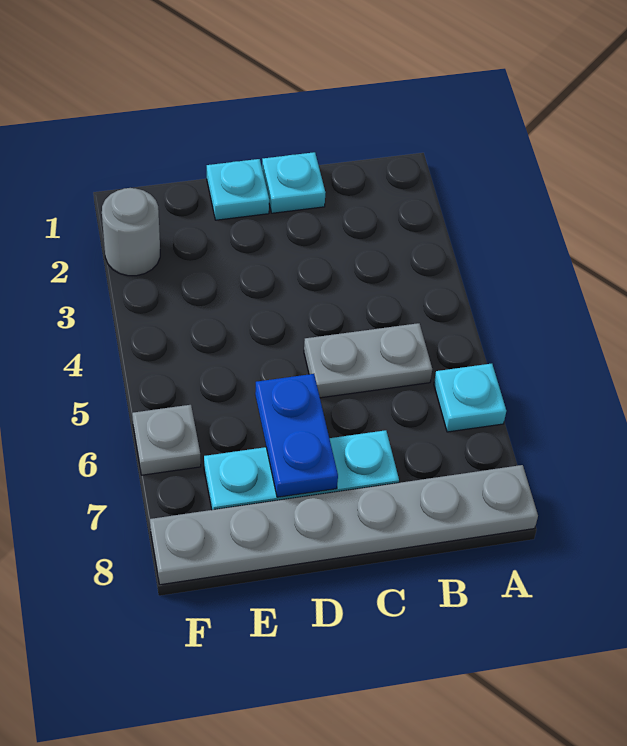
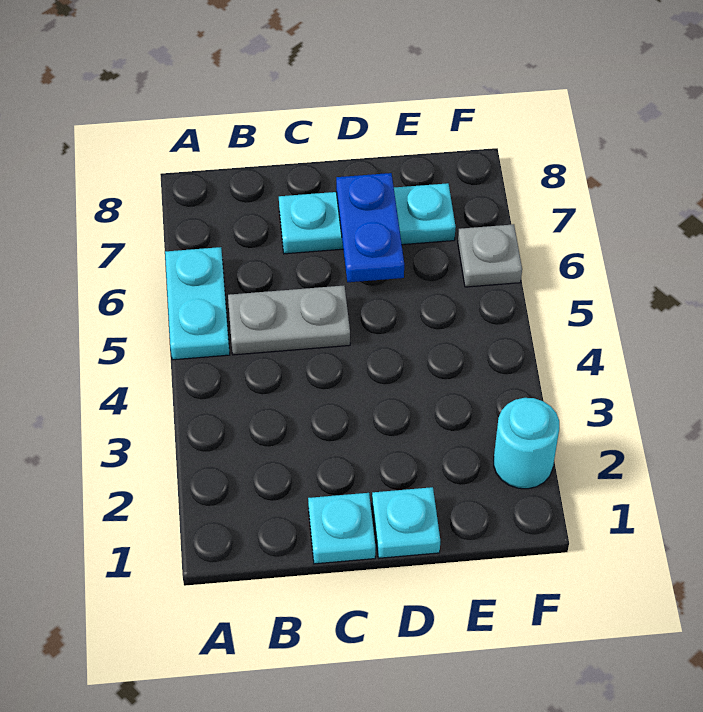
cyan 1x1 plate [434,364,506,432] -> cyan 1x2 plate [165,247,230,360]
grey 1x6 plate [150,465,538,585] -> none
grey 1x1 round brick [102,188,160,276] -> cyan 1x1 round brick [494,398,559,489]

